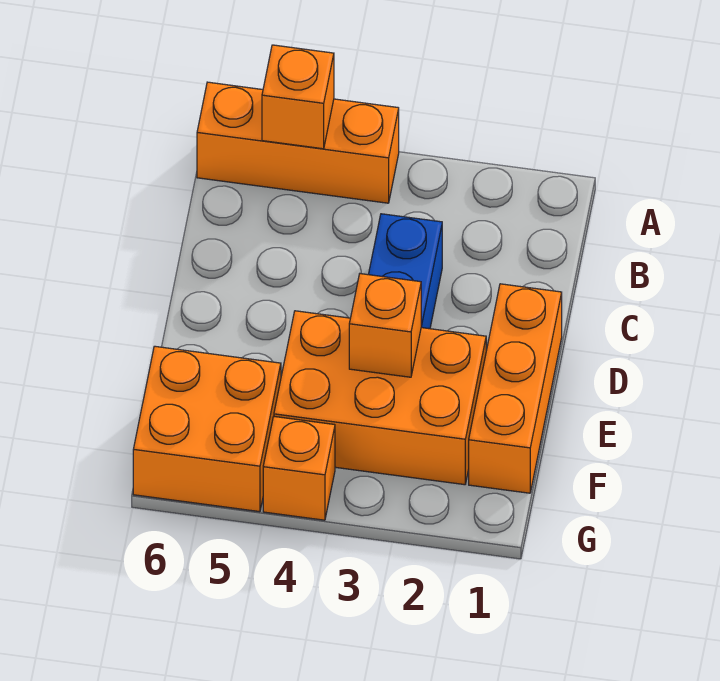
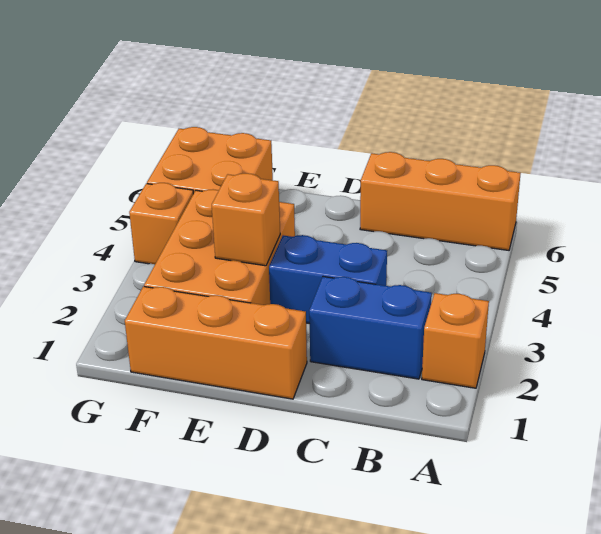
orange 1x3 brick [197,82,399,203] -> orange 1x3 brick turned to [360,152,521,250]
orange 1x1 brick [262,45,334,149] -> orange 1x1 brick moved to [422,293,489,388]
none -> blue 1x2 brick [309,277,432,379]

